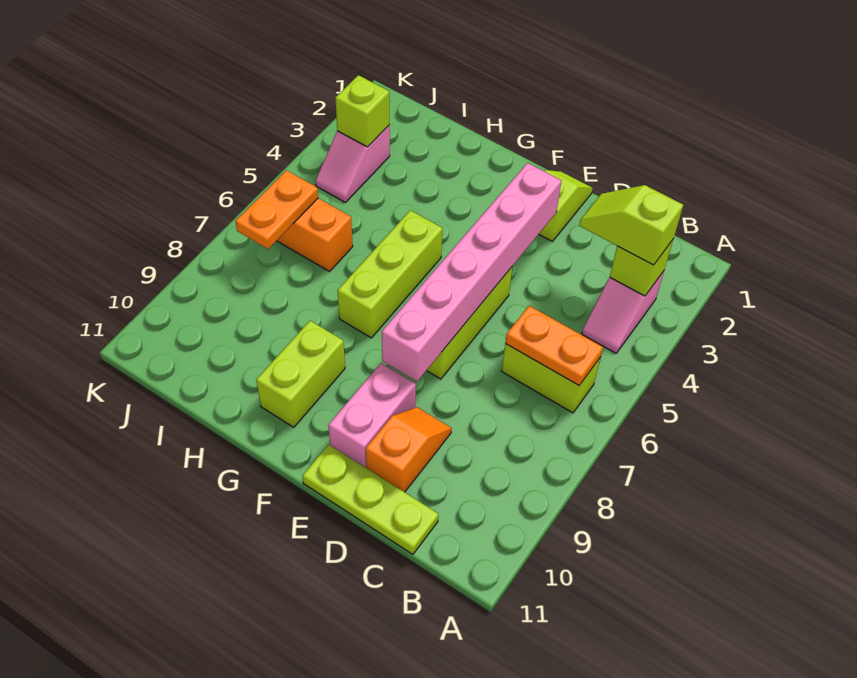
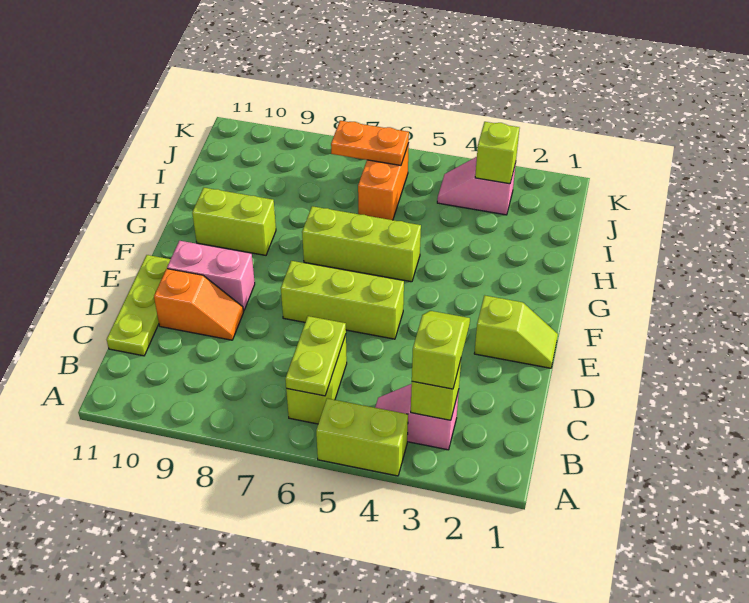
none -> lime 1x2 brick [316,398,408,476]
orange 1x2 plate [505,306,603,385] -> lime 1x2 plate [285,316,346,396]
pink 1x6 brick [382,163,562,382] -> none

